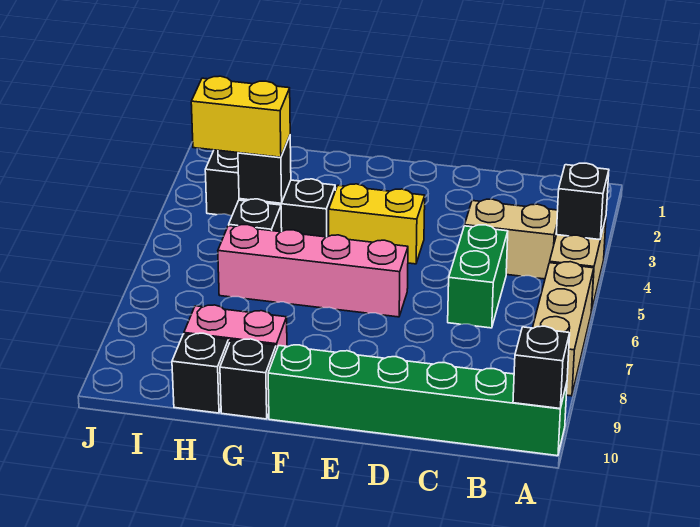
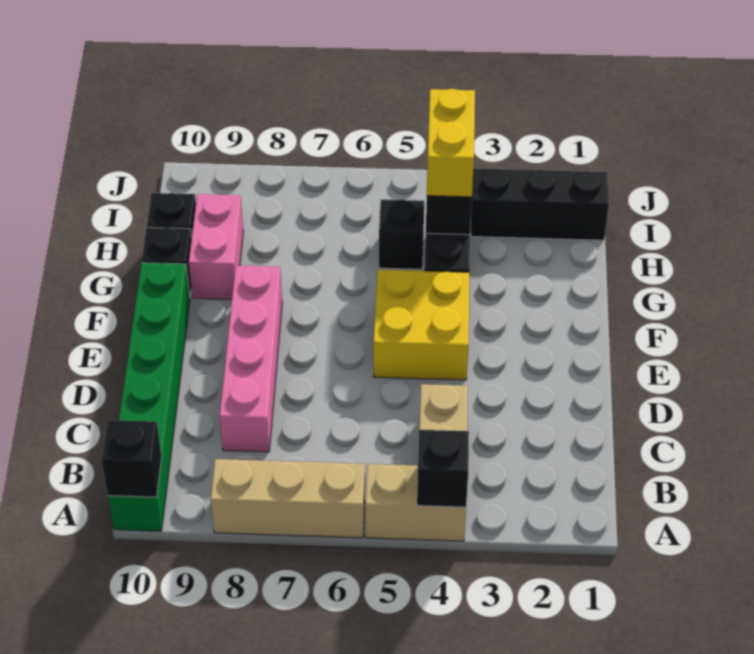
green 1x2 brick [448,225,508,328] -> none
yellow 1x2 brick [329,184,425,264] -> yellow 2x2 brick [373,270,470,380]
pink 1x4 brick [218,225,408,317] -> pink 1x4 brick moved to [220,266,282,452]

